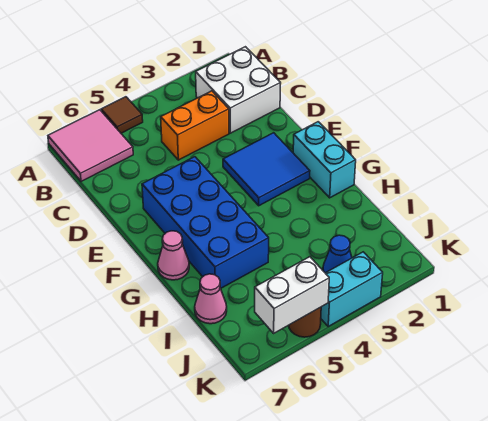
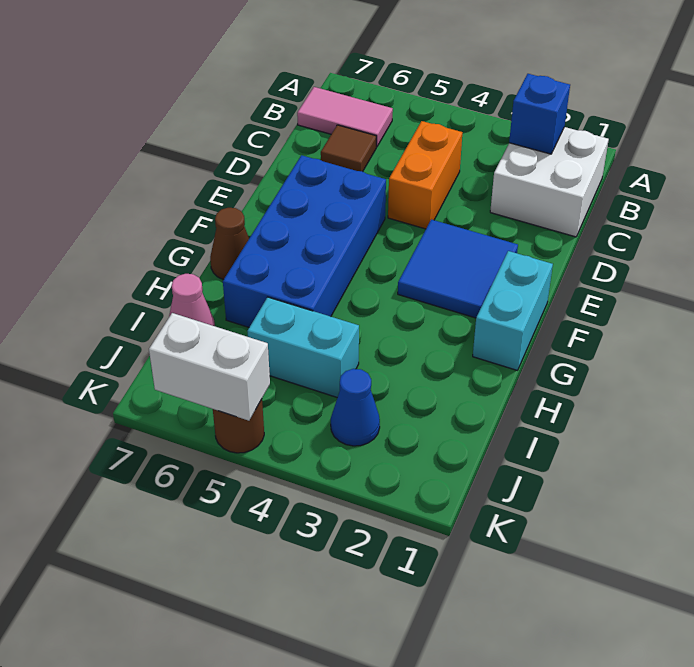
brown 1x1 tile [101,97,143,133] -> brown 1x1 tile moved to [321,125,376,172]
pink 2x2 tile [48,110,133,181] -> pink 1x2 tile [297,87,393,147]
none -> blue 1x1 brick [509,74,570,154]
orange 1x2 brick [161,91,229,160] -> orange 1x2 brick turned to [388,121,463,229]
pink 1x1 cone [158,231,189,280] -> brown 1x1 cone [210,208,249,280]
cyan 1x2 brick [321,252,383,326] -> cyan 1x2 brick moved to [247,297,359,398]

